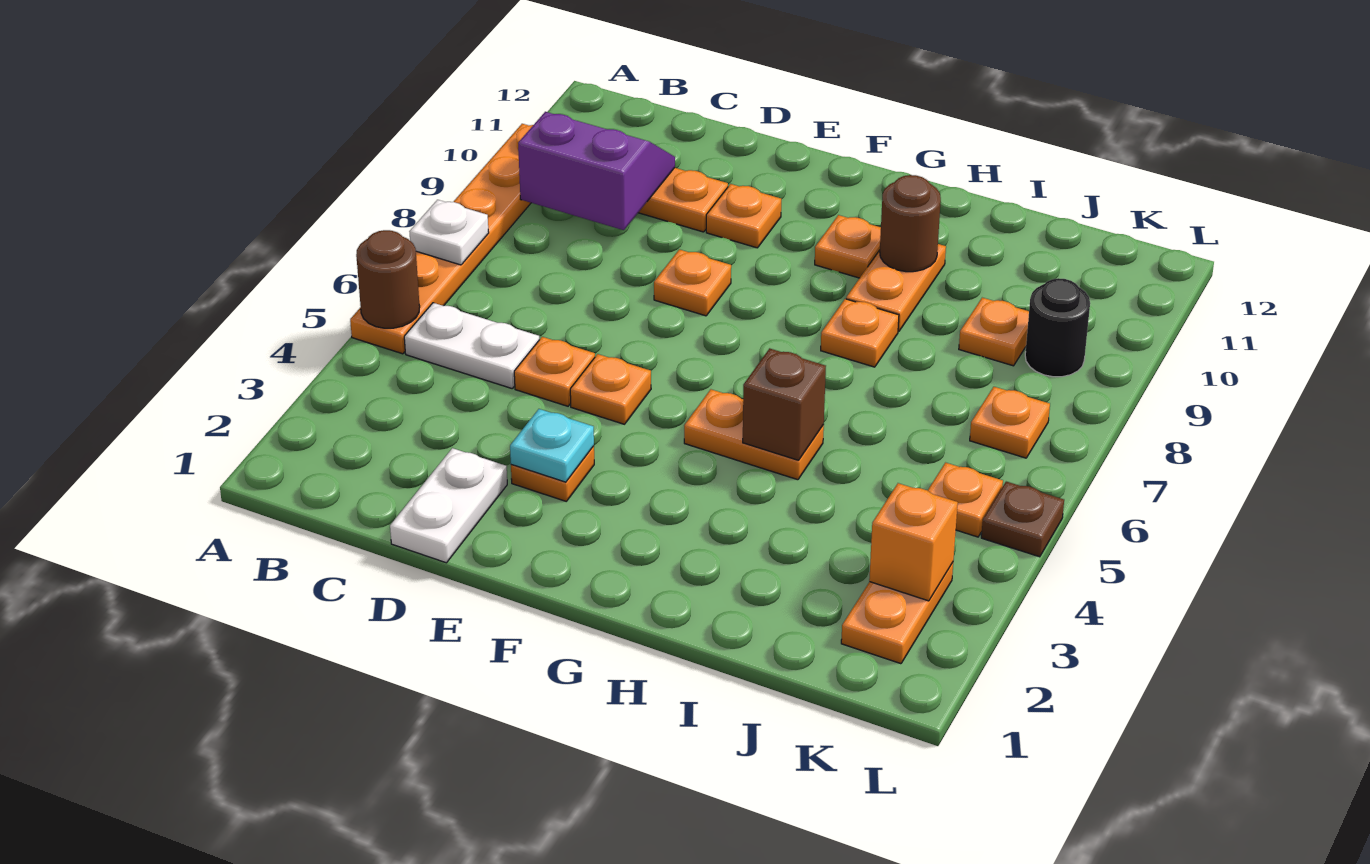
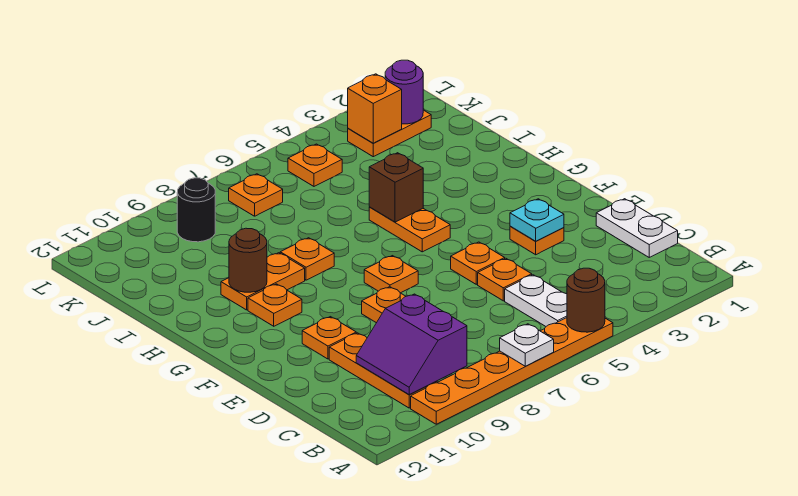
white 1x2 plate [390,448,507,563] -> white 1x2 plate turned to [596,199,678,257]
orange 1x1 plate [959,298,1029,366] -> orange 1x1 plate moved to [364,256,418,293]
none -> purple 1x1 round brick [385,60,423,124]
brown 1x1 plate [981,482,1064,557] -> none

